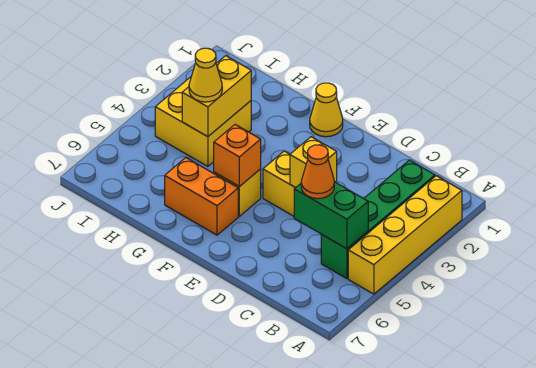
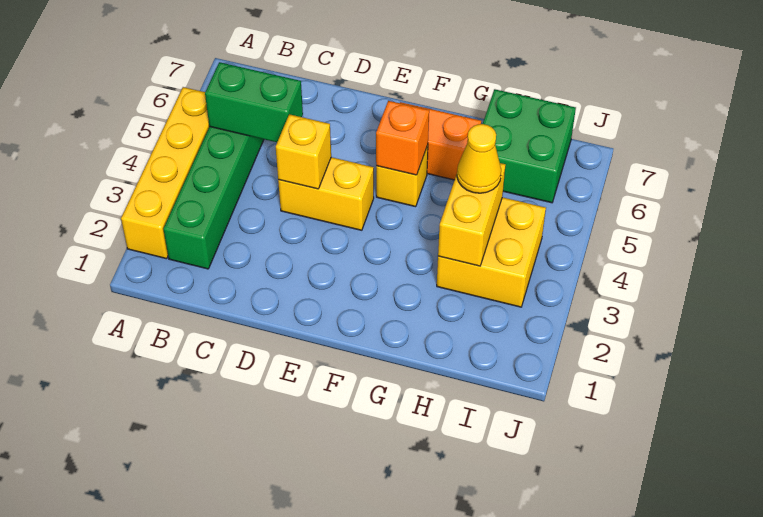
orange 1x1 cone [301,145,334,199] -> none
yellow 1x1 cone [310,83,343,137] -> none
none -> green 2x2 brick [483,89,576,203]

